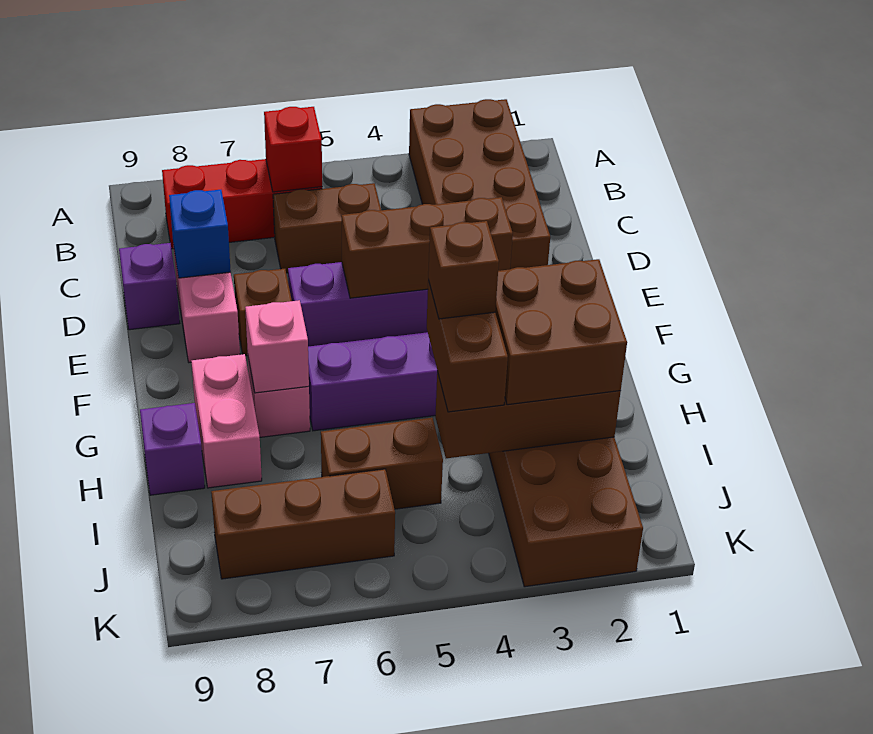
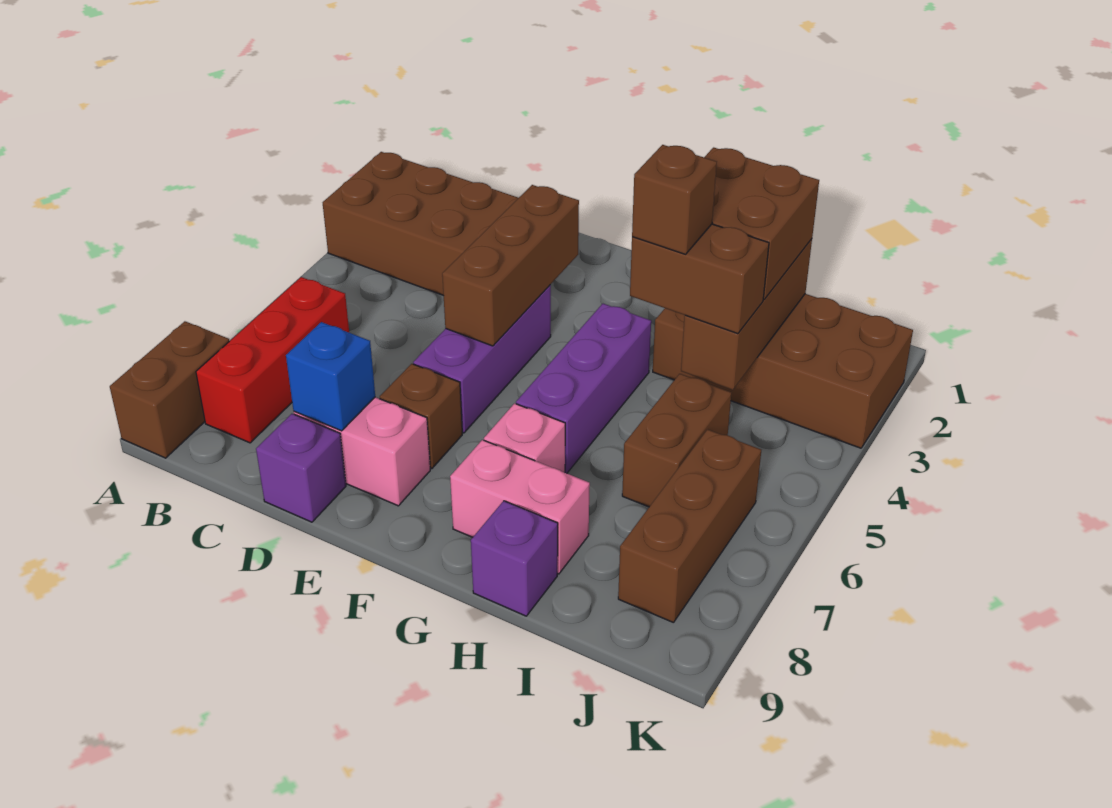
red 1x1 brick [264,107,322,192] -> none
brown 1x2 brick [273,183,381,273] -> brown 1x2 brick moved to [110,321,229,458]
pink 1x1 brick [245,300,309,393] -> none

